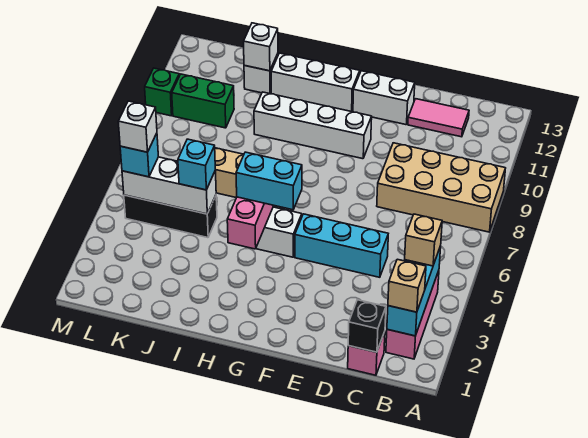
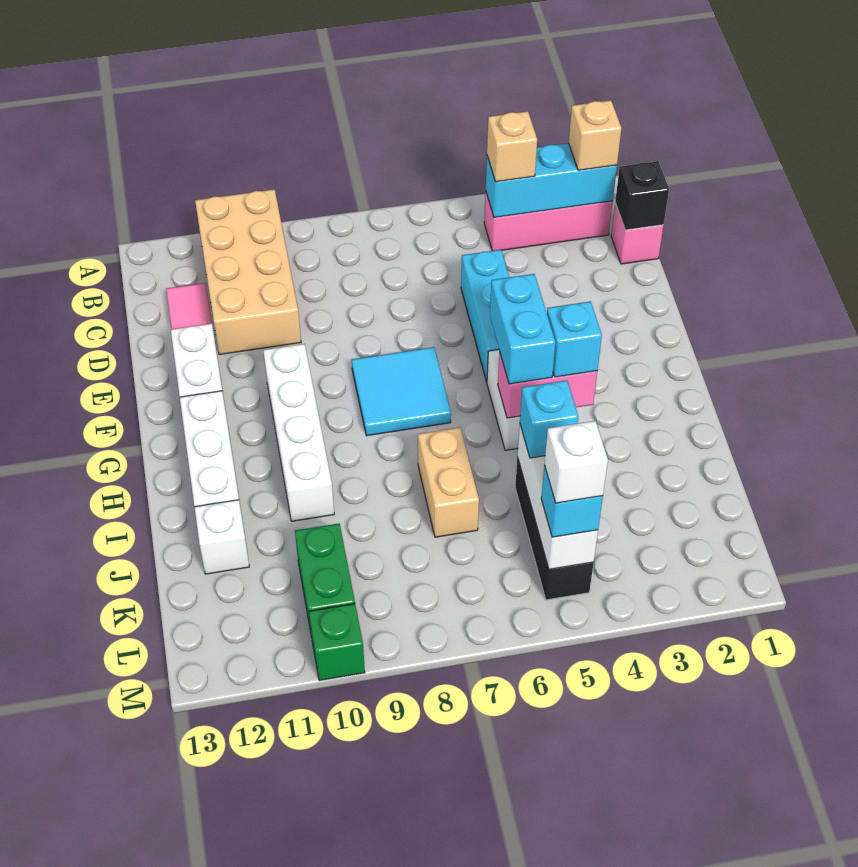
tan 2x4 brick [377,143,505,232] -> tan 2x4 brick moved to [195,189,301,355]
none -> cyan 2x2 tile [352,347,451,436]
none -> cyan 1x1 brick [547,301,602,377]
white 1x1 brick [244,23,278,71] -> none

